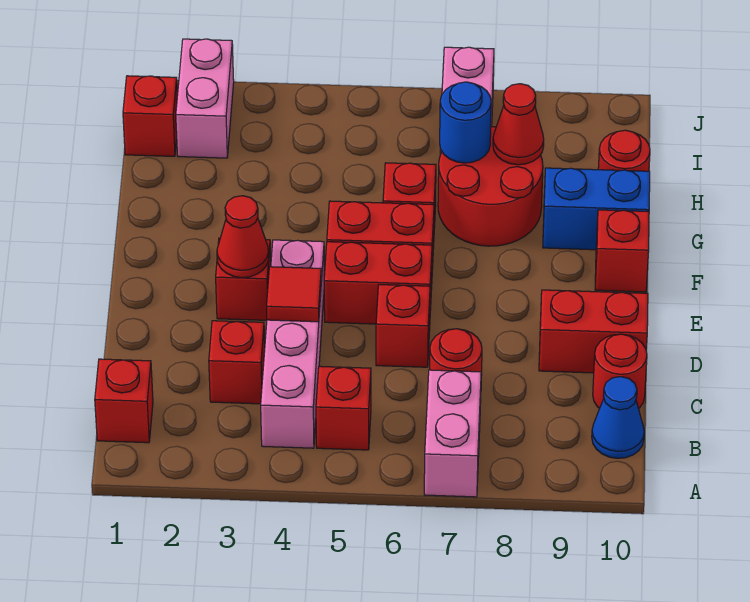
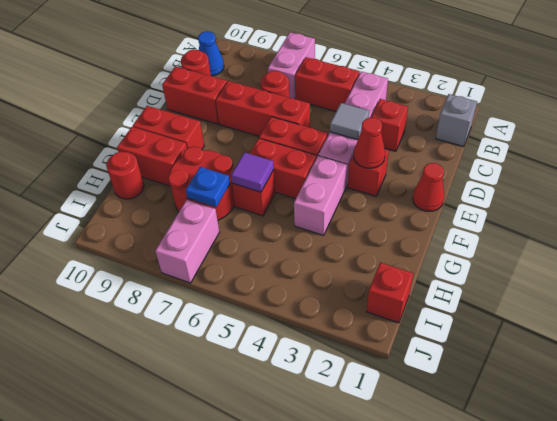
red 1x1 brick [95,359,153,443] -> grey 1x1 brick [436,94,477,147]
red 1x1 brick [316,366,371,450] -> red 1x2 brick [295,57,360,111]
red 1x1 tile [267,267,321,322] -> grey 1x1 tile [330,103,369,140]
red 1x1 brick [376,285,430,367] -> red 1x3 brick [216,81,310,136]
red 1x1 brick [595,210,649,292] -> red 1x2 brick [133,106,204,149]
none -> purple 1x1 tile [231,152,274,192]
blue 1x2 brick [543,168,650,250] -> red 1x2 brick [117,127,187,186]
blue 1x1 round brick [440,82,491,163] -> blue 1x1 plate [186,167,230,207]
red 1x1 cone [493,84,544,165] -> red 1x1 cone moved to [413,163,444,211]
pink 1x2 brick [176,39,234,158] -> pink 1x2 brick moved to [294,156,347,235]

